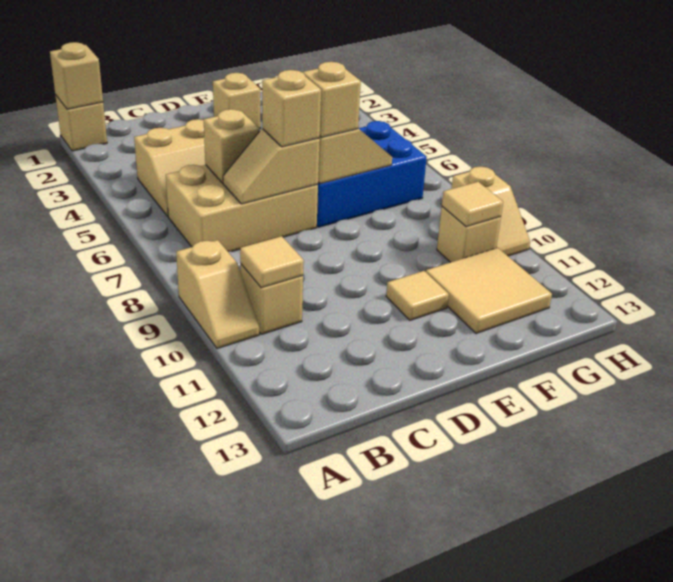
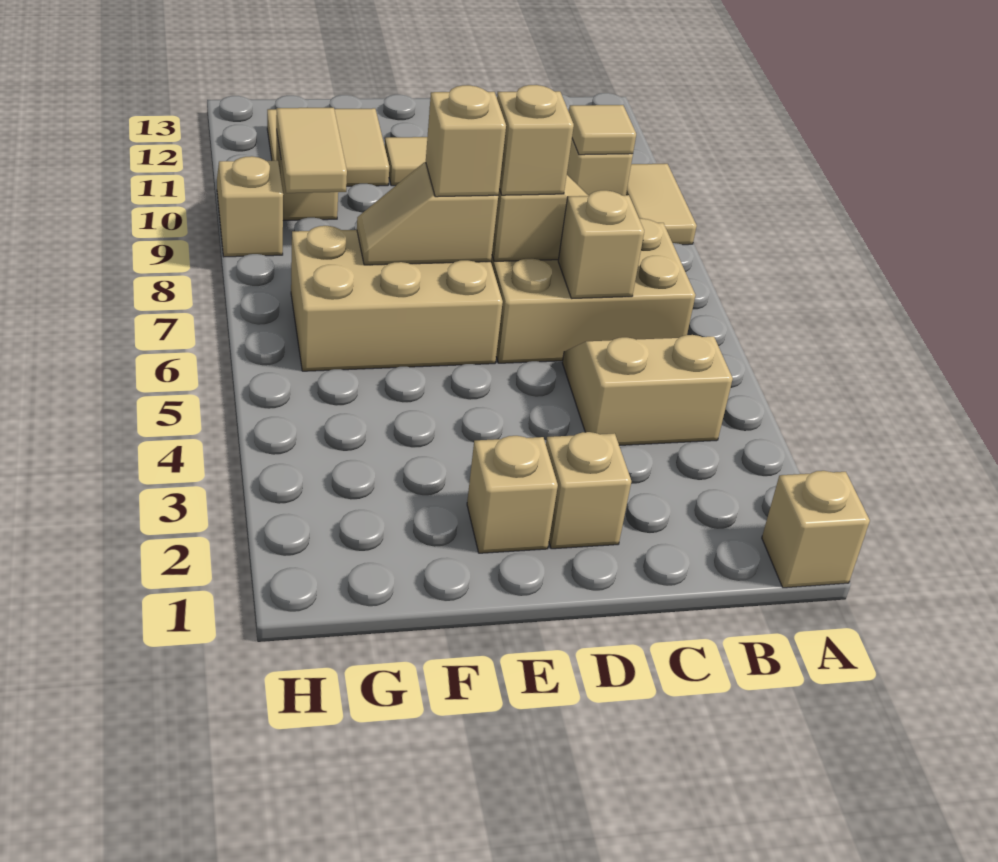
tan 1x1 brick [50,42,103,109] -> tan 1x1 brick moved to [546,432,631,549]
tan 1x2 slope [176,240,259,349] -> tan 1x2 tile [626,164,697,245]
blue 2x3 brick [317,121,427,227] -> tan 2x3 brick [291,226,503,371]
tan 1x1 tile [442,182,503,227] -> tan 1x2 tile [276,108,347,193]

